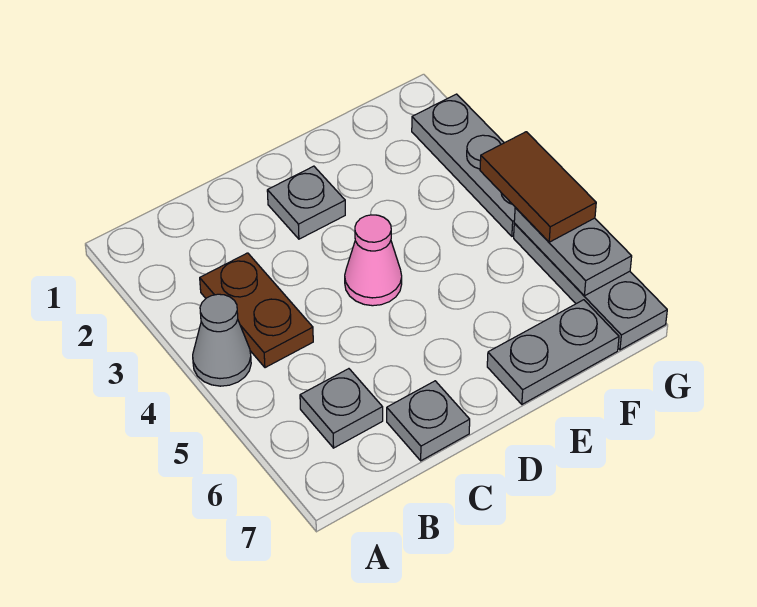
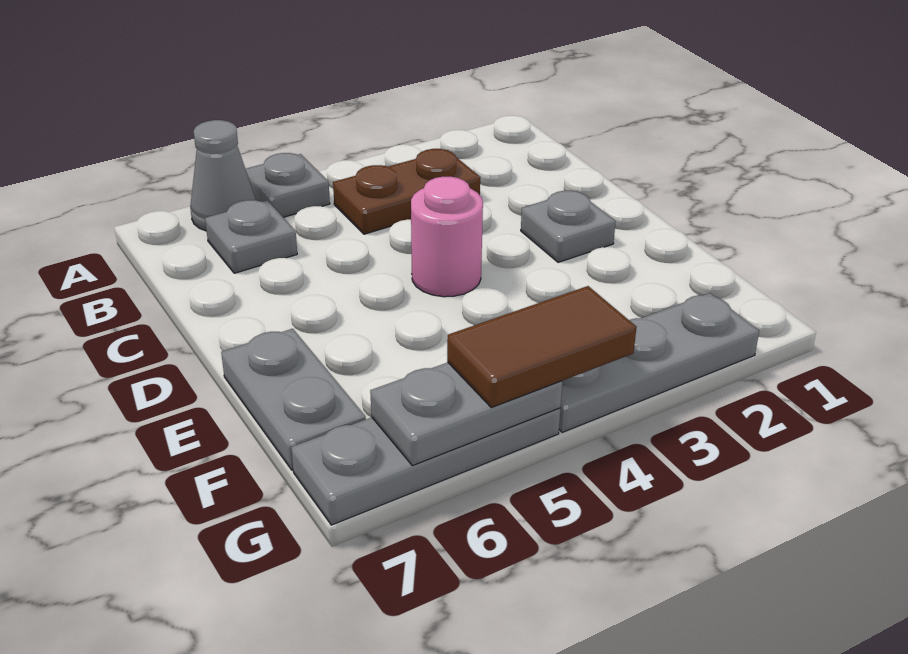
grey 1x1 cone [193,294,251,386] -> grey 1x1 cone moved to [190,120,256,231]
grey 1x1 plate [387,381,470,461] -> grey 1x1 plate moved to [246,153,330,217]
pink 1x1 cone [345,215,402,306] -> pink 1x1 round brick [411,177,483,297]

